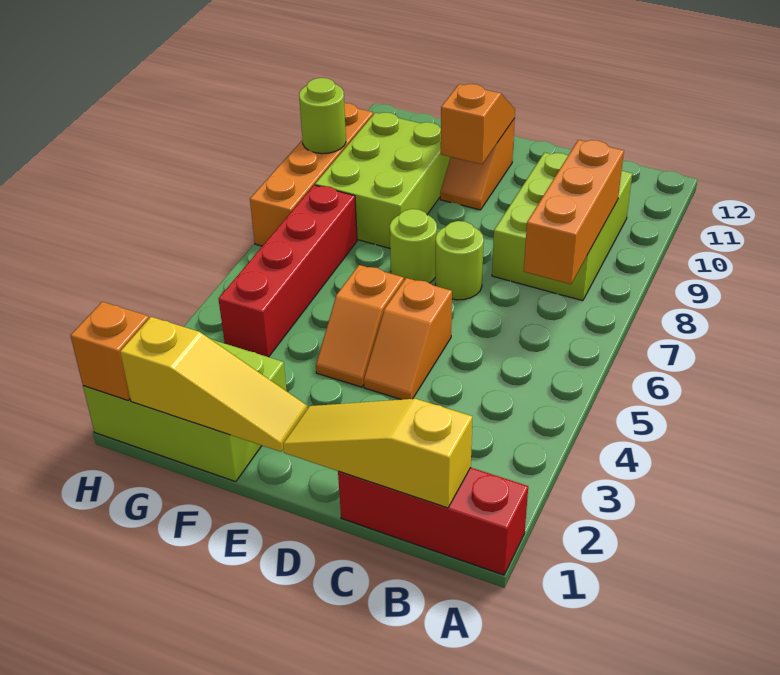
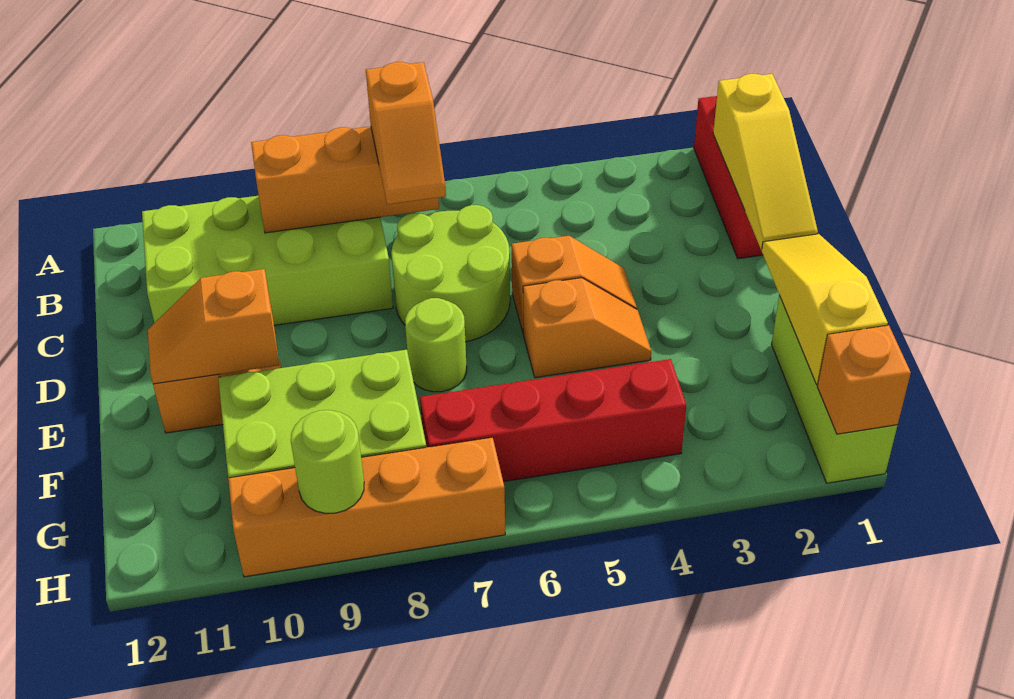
none -> orange 1x2 slope [366,62,446,204]
lime 2x3 brick [492,153,632,301] -> lime 2x4 brick [142,196,393,325]
lime 1x1 round brick [435,221,484,300] -> lime 2x2 round brick [391,205,510,342]
lime 2x3 brick [83,339,287,482] -> lime 1x3 brick [771,295,897,483]

